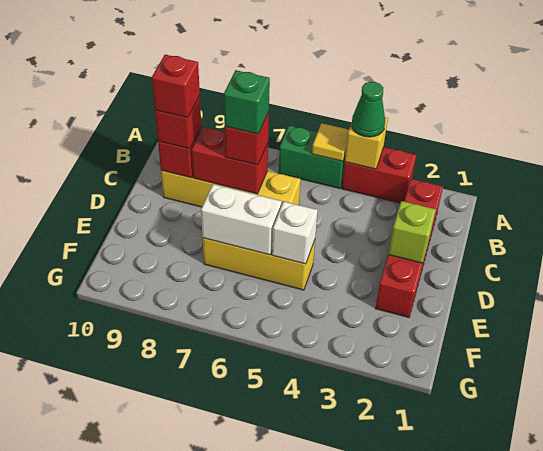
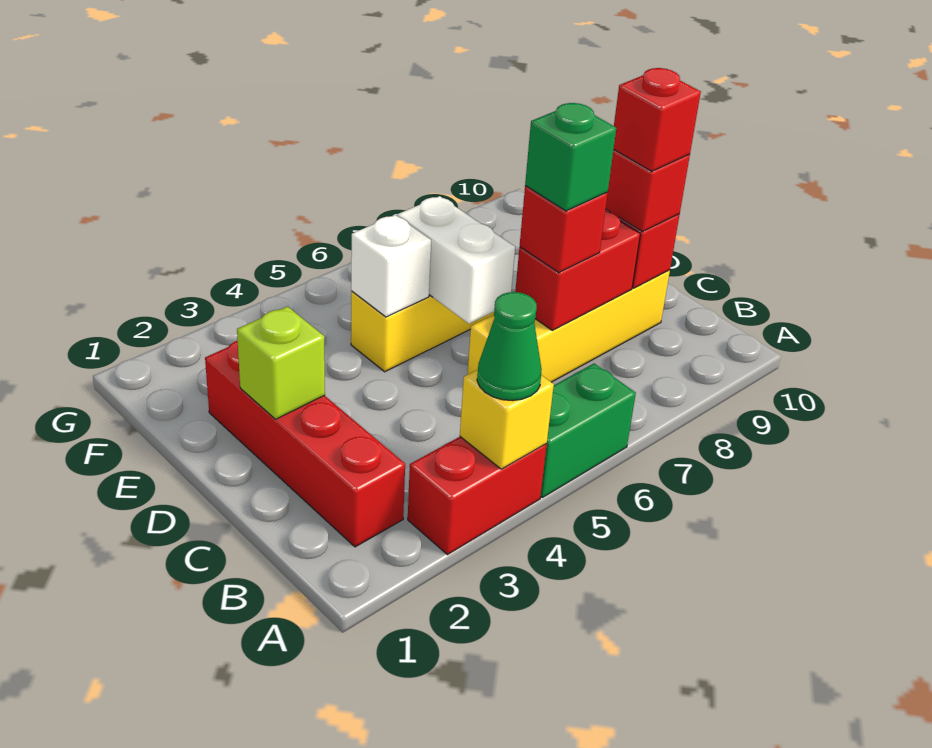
yellow 1x1 tile [312,123,349,161] -> none
white 1x2 brick [201,184,282,255] -> white 1x2 brick turned to [398,196,515,324]

